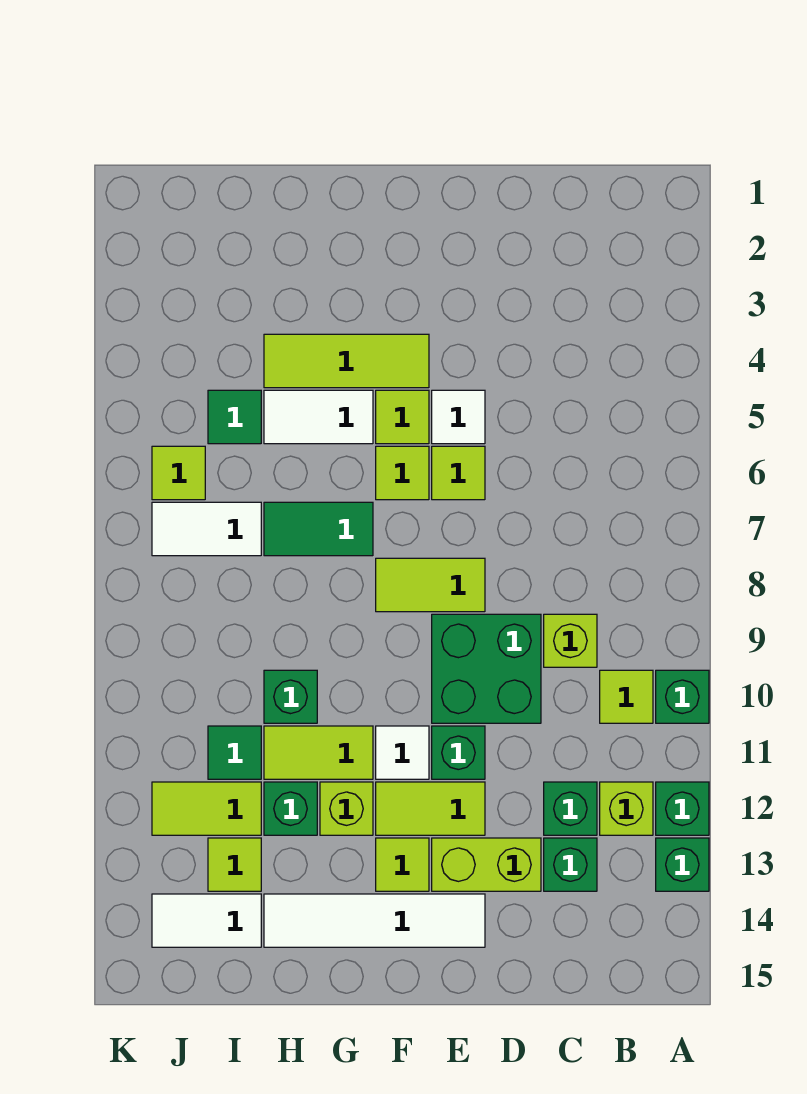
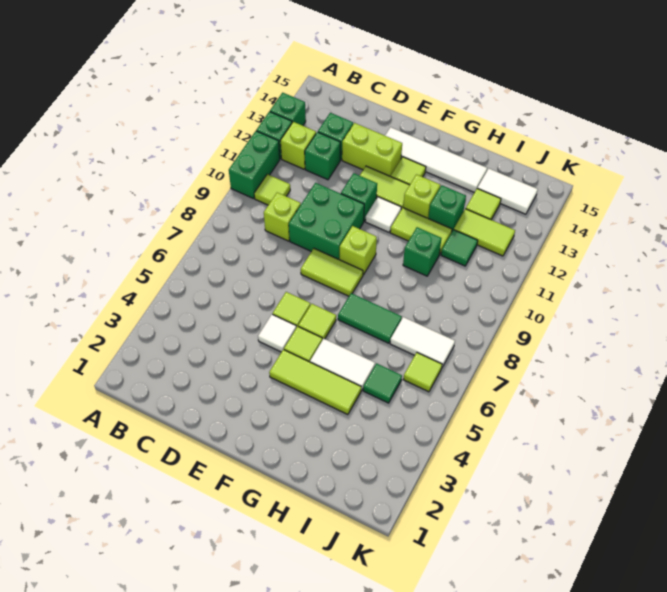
green 1x1 brick [656,670,709,723] -> green 1x2 brick [229,131,280,199]
none -> lime 1x1 brick [339,226,377,275]

